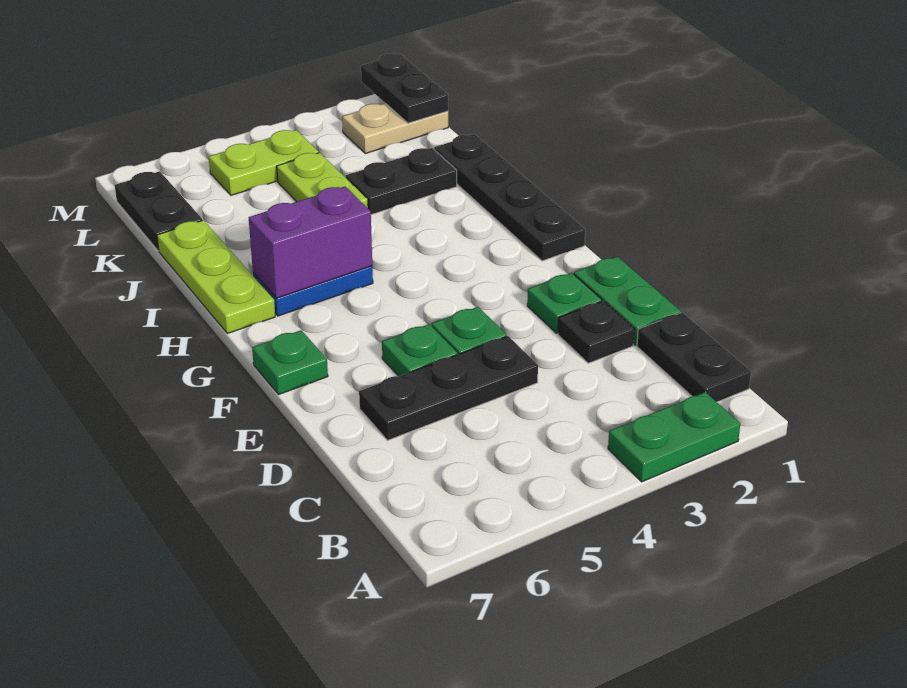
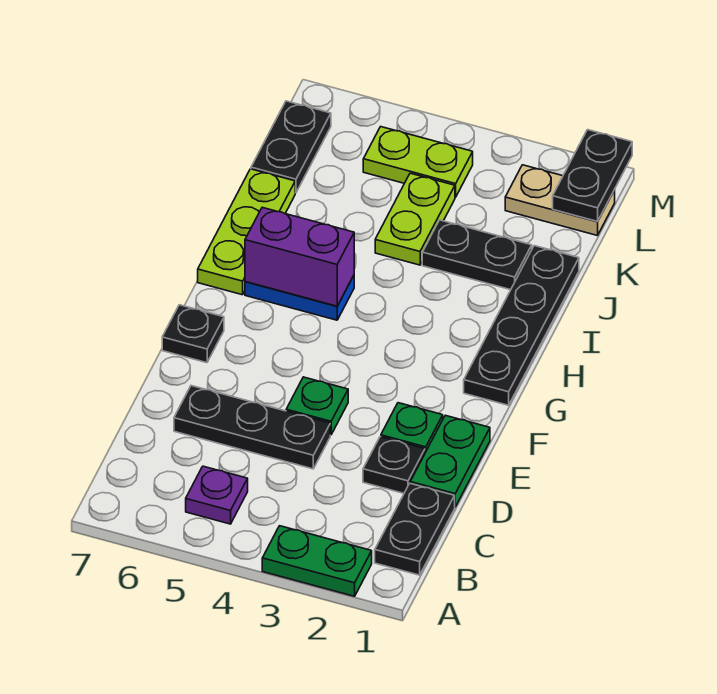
none -> purple 1x1 plate [186,466,248,524]
green 1x1 plate [382,324,457,376] -> none
green 1x1 plate [252,330,328,395] -> black 1x1 plate [162,305,224,363]

